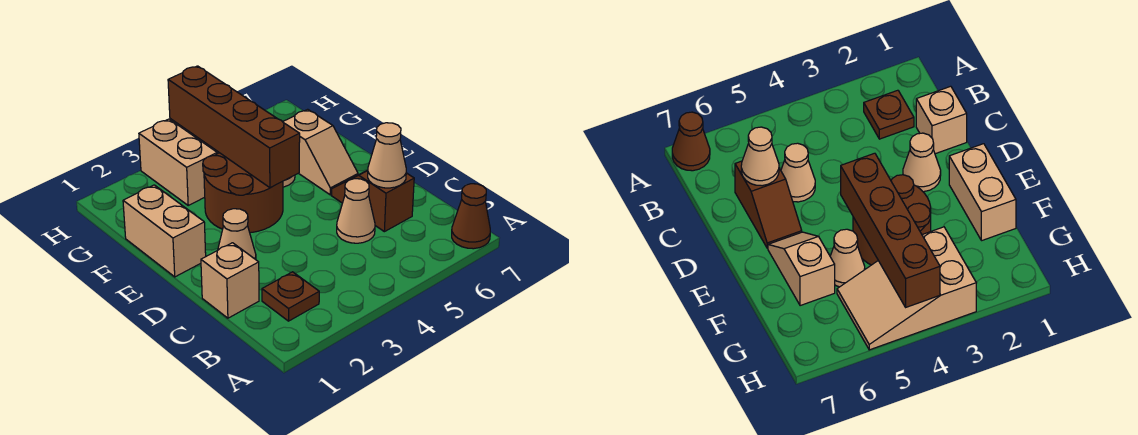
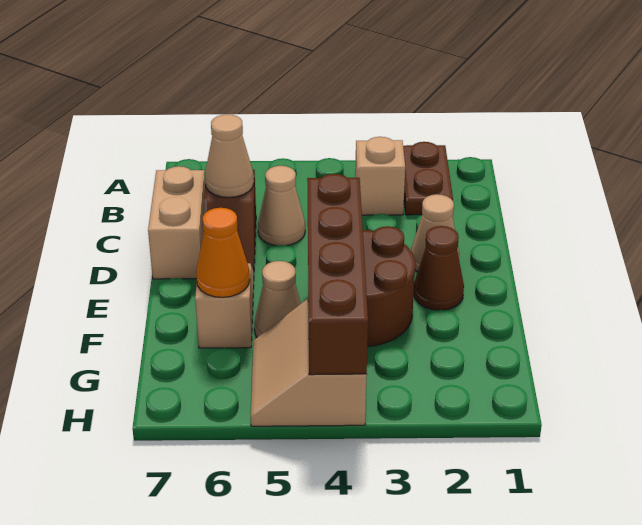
brown 1x1 cone [452,184,490,249] -> brown 1x1 cone moved to [414,226,464,310]
brown 1x1 plate [262,272,319,321] -> brown 1x2 plate [403,142,453,215]
tan 1x1 brick [201,243,259,318] -> tan 1x1 brick moved to [355,137,405,215]
tan 1x2 brick [123,185,206,277] -> tan 1x2 brick moved to [148,166,205,279]
none -> orange 1x1 cone [196,208,250,297]
tan 2x3 slope [139,119,219,205] -> tan 2x2 slope [251,299,367,426]

